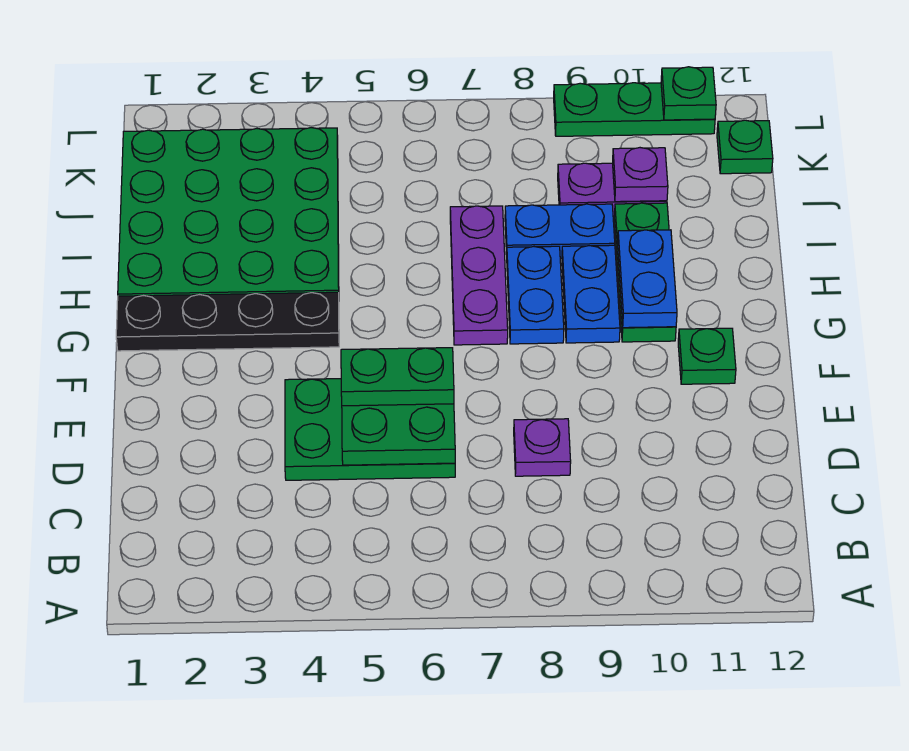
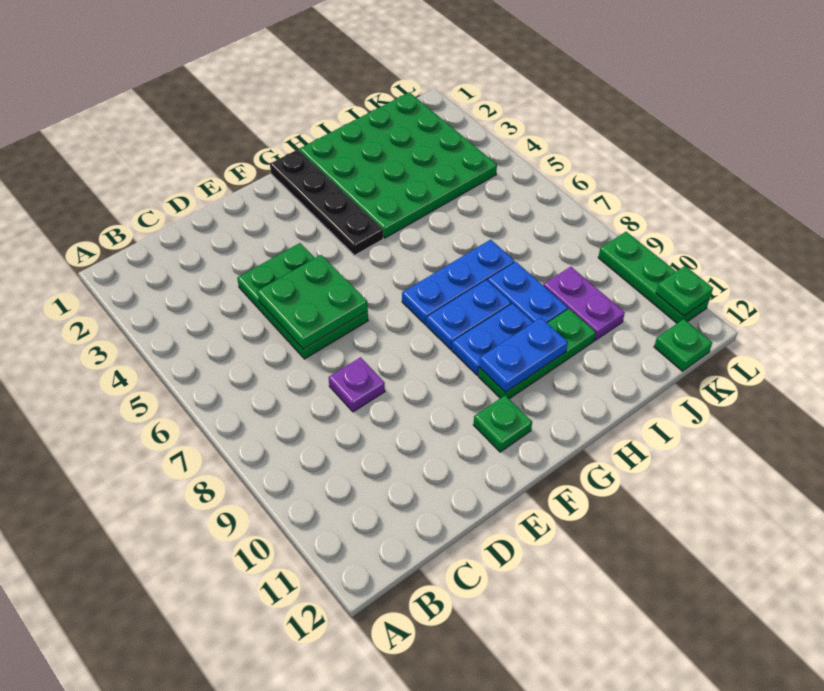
green 1x2 plate [341,348,454,406] -> none
purple 1x3 plate [450,206,508,345] -> blue 1x3 plate [402,240,515,325]
purple 1x1 plate [613,148,668,202] -> none

